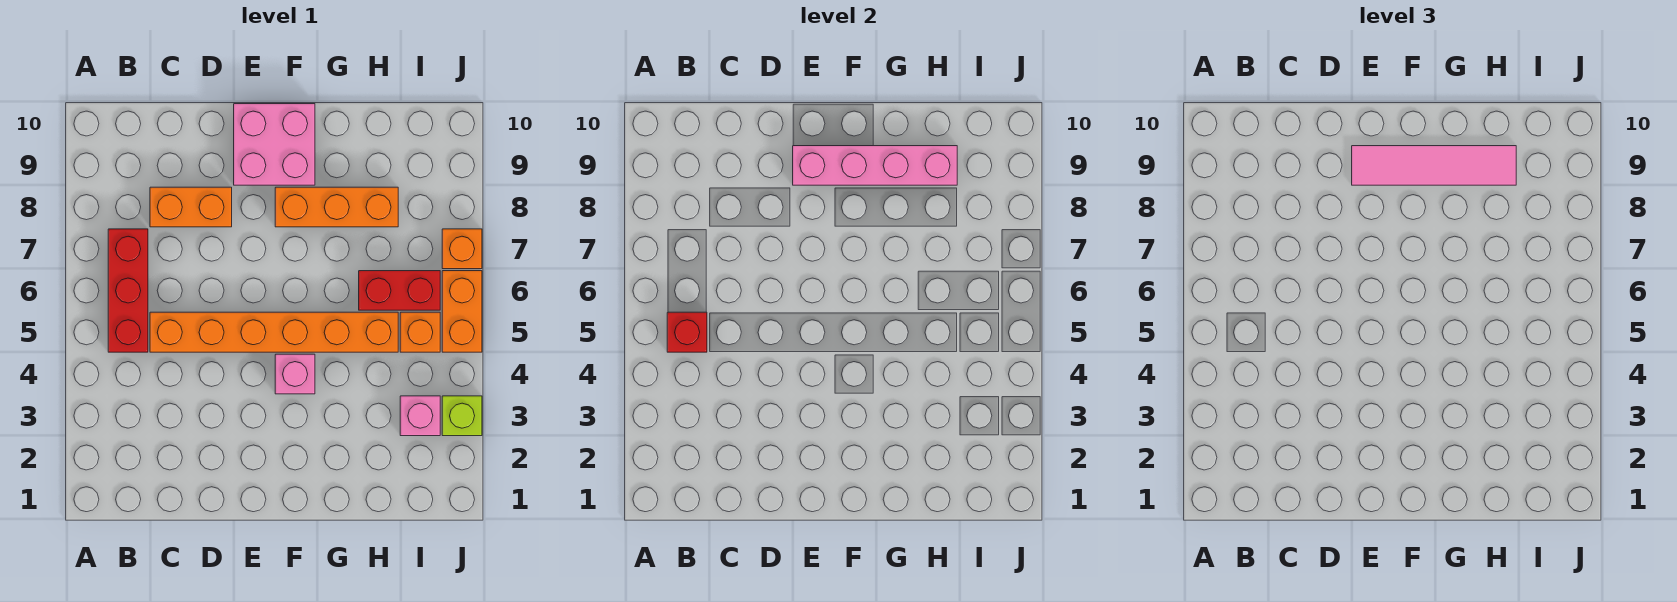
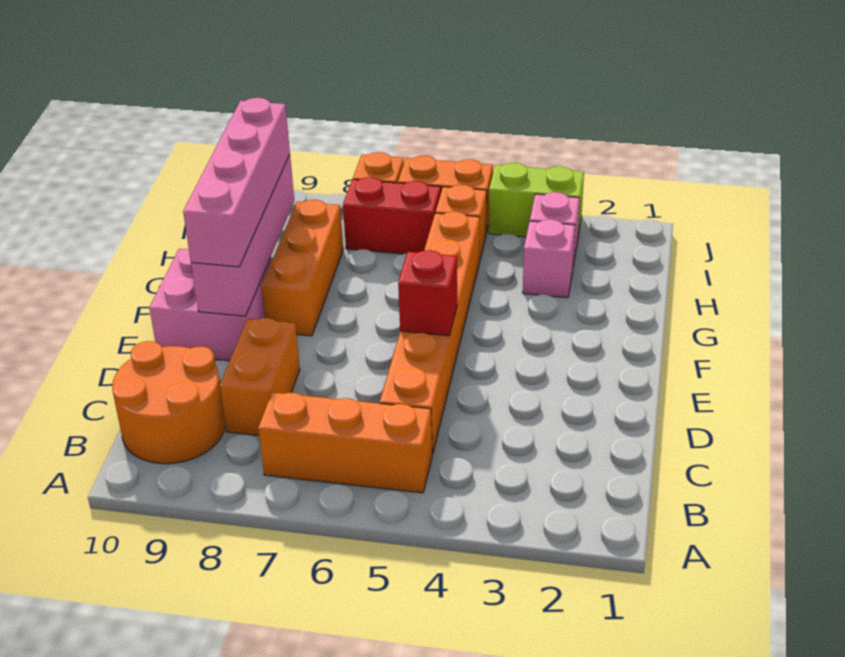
red 1x3 brick [108,229,148,352] -> orange 1x3 brick [258,392,432,493]
red 1x1 brick [667,312,707,352] -> red 1x1 brick moved to [398,250,457,336]
none -> orange 2x2 round brick [112,341,225,464]
pink 1x4 tile [1352,146,1516,185] -> pink 1x4 brick [183,98,290,267]
pink 1x1 brick [275,354,315,394] -> pink 1x1 brick moved to [523,219,575,298]
red 1x2 brick [359,271,440,310] -> red 1x2 brick turned to [343,177,441,254]
lime 1x1 brick [442,396,482,436] -> lime 1x2 brick [489,163,584,241]

